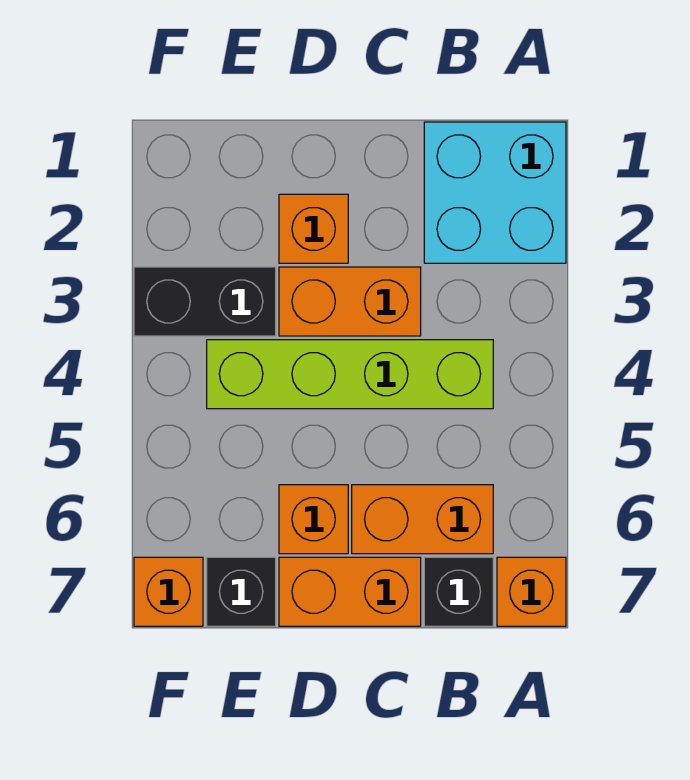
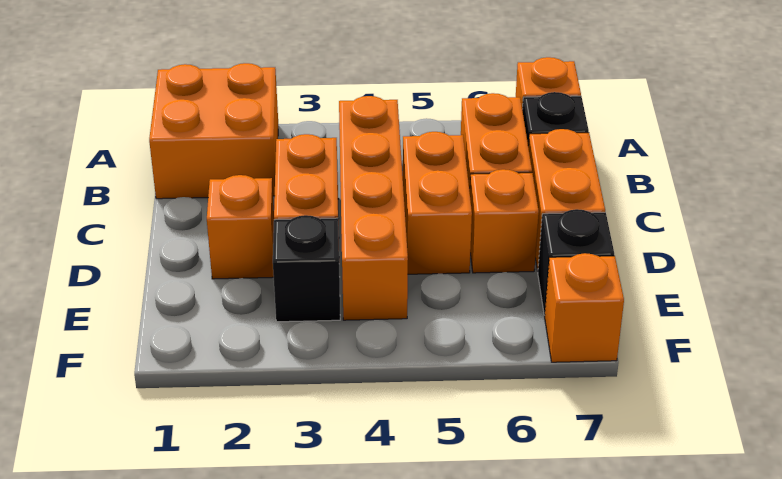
cyan 2x2 brick [424,122,566,263] -> orange 2x2 brick [149,63,278,199]
lime 1x4 brick [207,340,493,409] -> orange 1x4 brick [339,96,408,320]
none -> orange 1x2 brick [403,132,472,274]
black 1x2 brick [134,267,276,336] -> black 1x1 brick [273,215,340,322]

